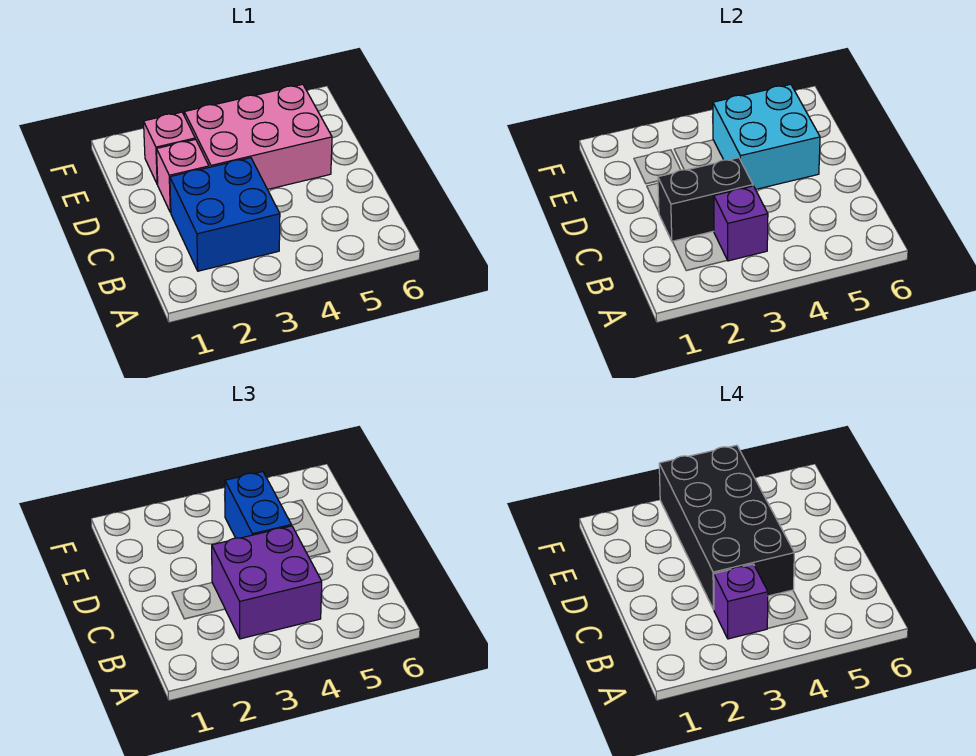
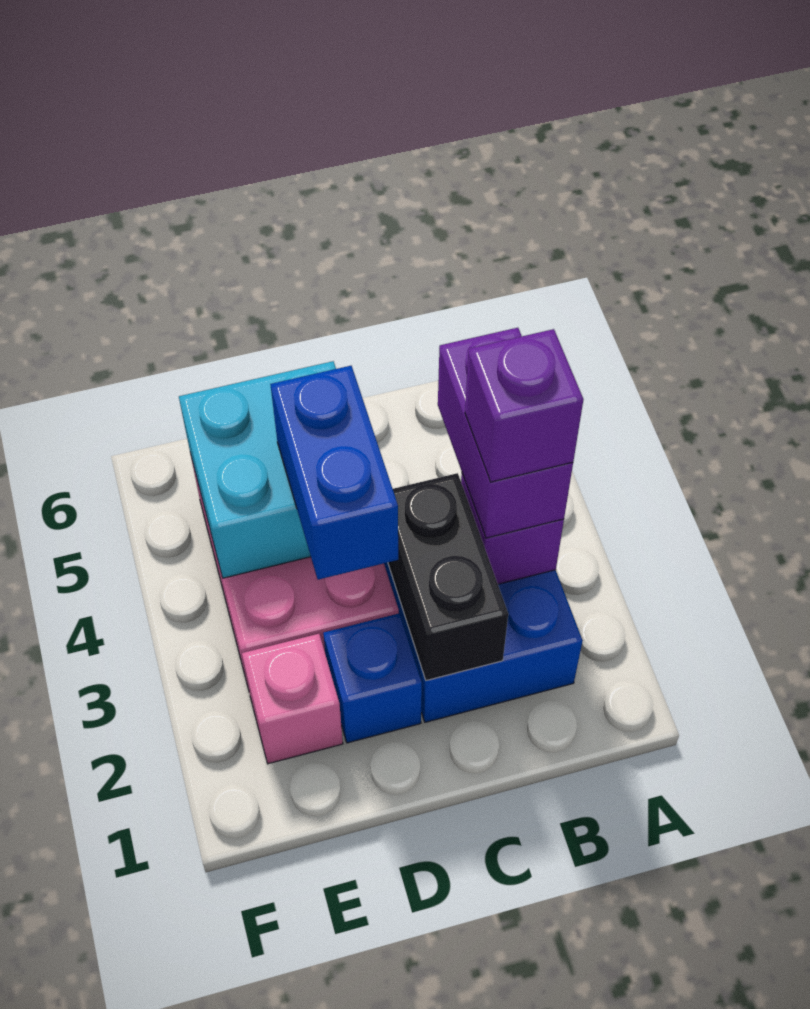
purple 2x2 brick [212,526,322,639] -> purple 1x2 brick [438,328,573,538]
black 2x4 brick [659,445,794,610] -> none
pink 1x1 brick [157,139,209,213] -> blue 1x1 brick [323,613,422,743]
blue 1x2 brick [225,472,291,538] -> blue 1x2 brick turned to [270,366,398,580]

